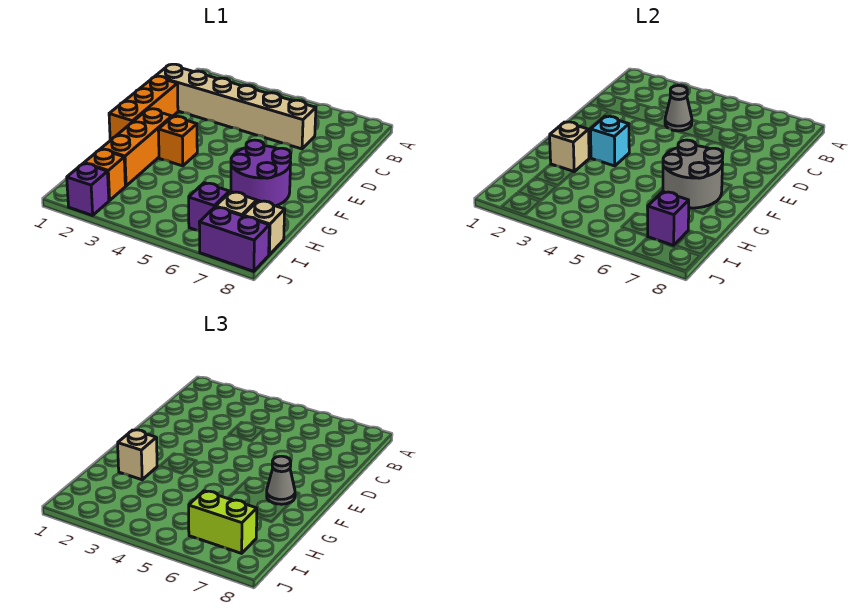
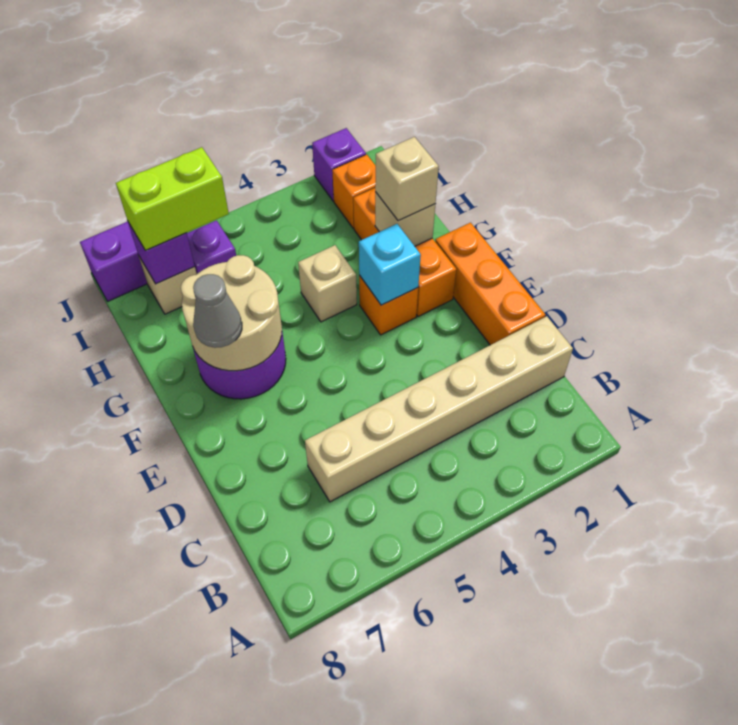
grey 1x1 cone [665,85,692,131] -> none
grey 2x2 round brick [663,140,723,208] -> tan 2x2 round brick [181,255,282,371]
tan 1x1 brick [243,201,285,255] -> tan 1x1 brick moved to [298,245,357,322]

